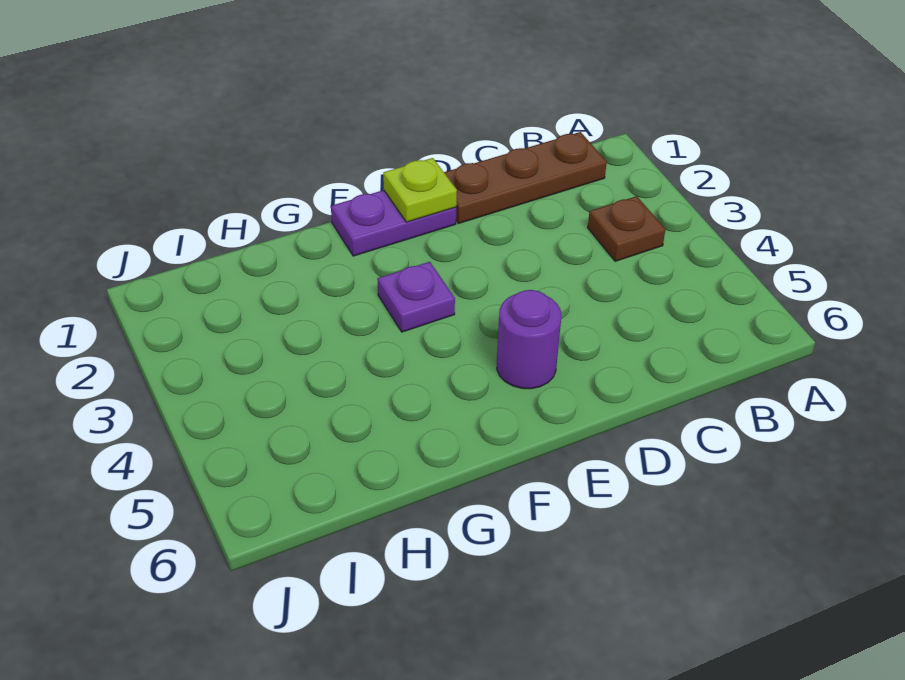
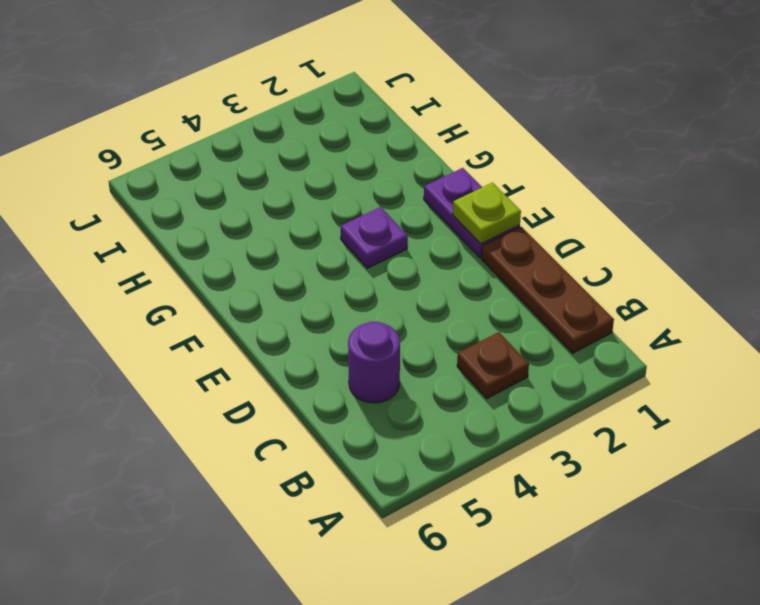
purple 1x1 round brick [497,290,561,389] -> purple 1x1 round brick moved to [348,322,400,403]

